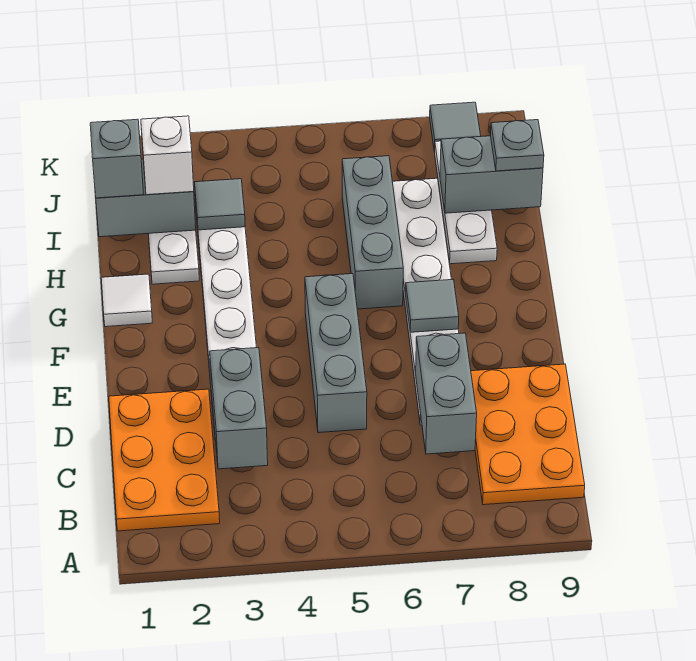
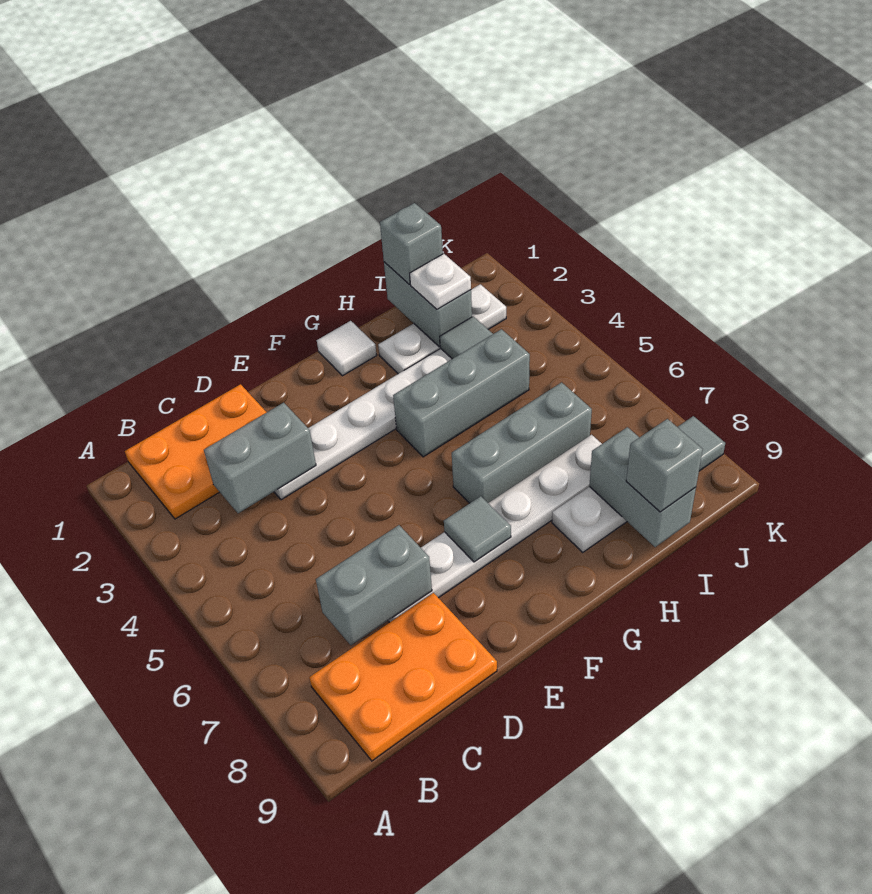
grey 1x3 brick [305,274,367,433] -> grey 1x3 brick moved to [393,329,530,457]
white 1x1 brick [141,116,194,195] -> white 1x1 plate [410,254,471,309]
grey 1x1 plate [491,120,544,171] -> grey 1x1 brick [626,419,703,512]

